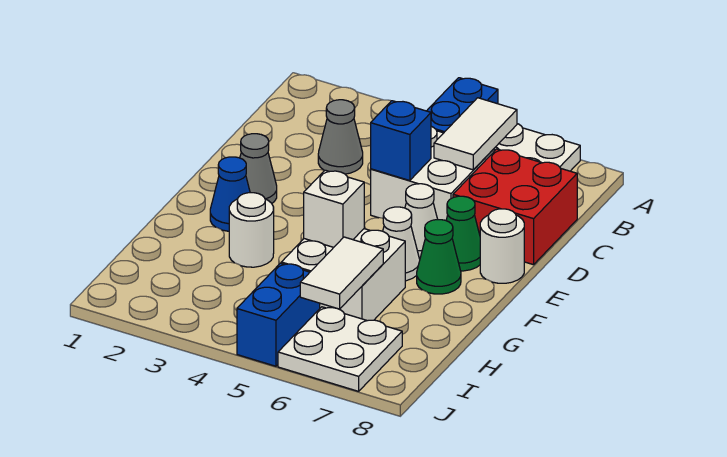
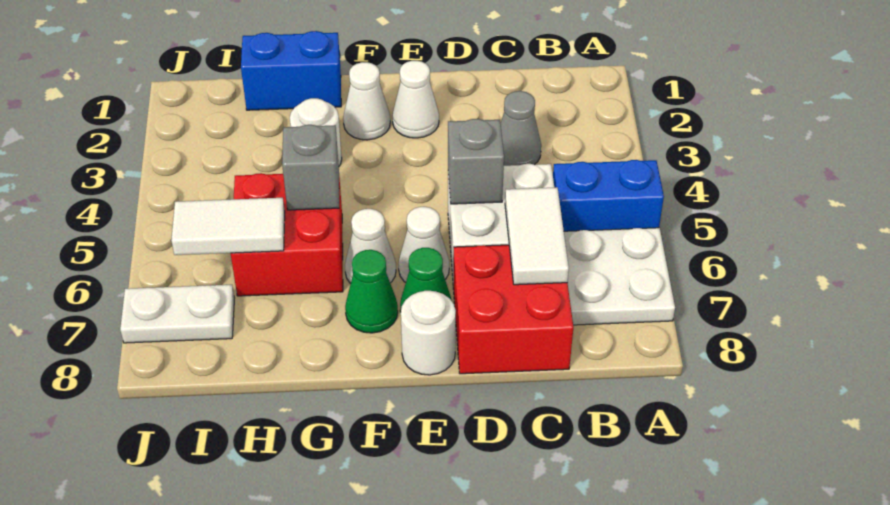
white 1x2 tile [434,98,517,170] -> white 1x2 tile turned to [505,187,569,285]
blue 1x1 brick [371,101,431,181] -> grey 1x1 brick [448,119,504,204]
grey 1x1 cone [240,134,277,203] -> white 1x1 cone [392,61,439,138]
blue 1x1 cone [210,157,250,231] -> white 1x1 cone [343,62,390,140]
white 2x2 brick [281,229,405,321] -> red 2x2 brick [231,173,343,296]
white 1x1 brick [304,170,364,247] -> grey 1x1 brick [282,125,339,210]
blue 1x2 brick [237,263,320,366] -> blue 1x2 brick moved to [241,31,341,110]
white 2x2 plate [278,307,402,391] -> white 1x2 plate [120,285,234,343]

